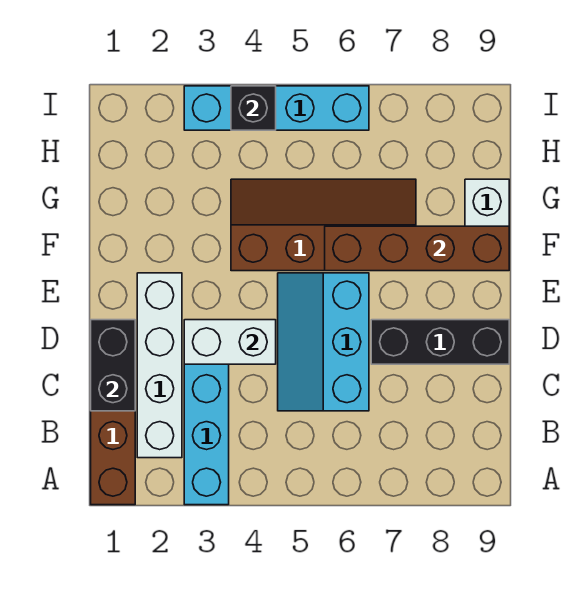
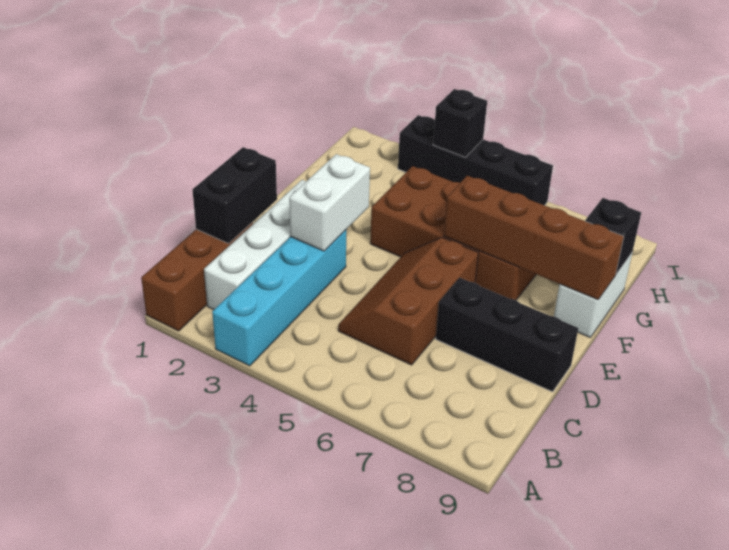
cyan 2x3 slope [278,273,369,411] -> brown 2x3 slope [338,238,478,365]
white 1x2 brick [184,320,276,364] -> white 1x2 brick turned to [289,154,370,251]
brown 2x4 slope [231,179,416,271] -> brown 2x4 brick [370,166,536,300]
none -> black 1x1 brick [585,198,641,274]
cyan 1x4 brick [184,86,369,130] -> black 1x4 brick [398,115,553,205]

